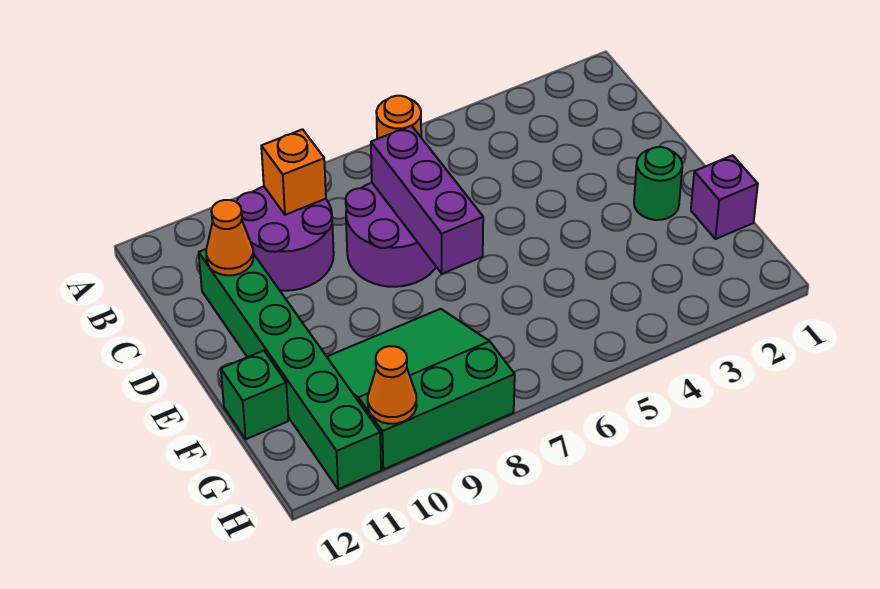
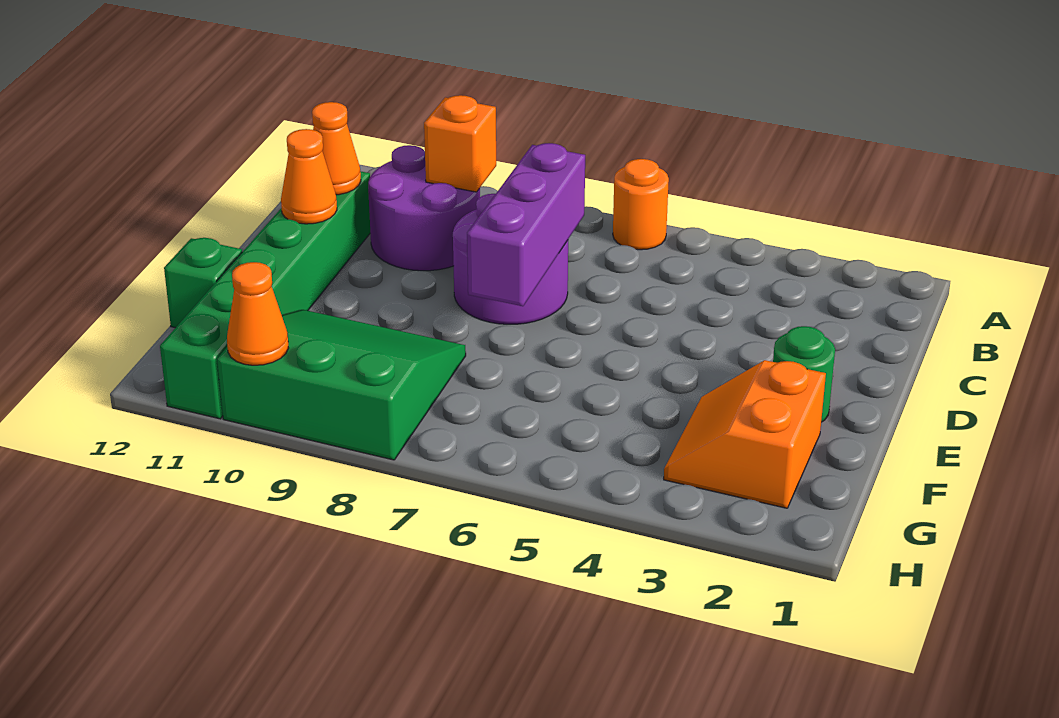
none -> orange 1x1 cone [281,129,337,224]
purple 1x1 brick [691,155,758,239] -> none
none -> orange 2x2 slope [664,360,826,508]

